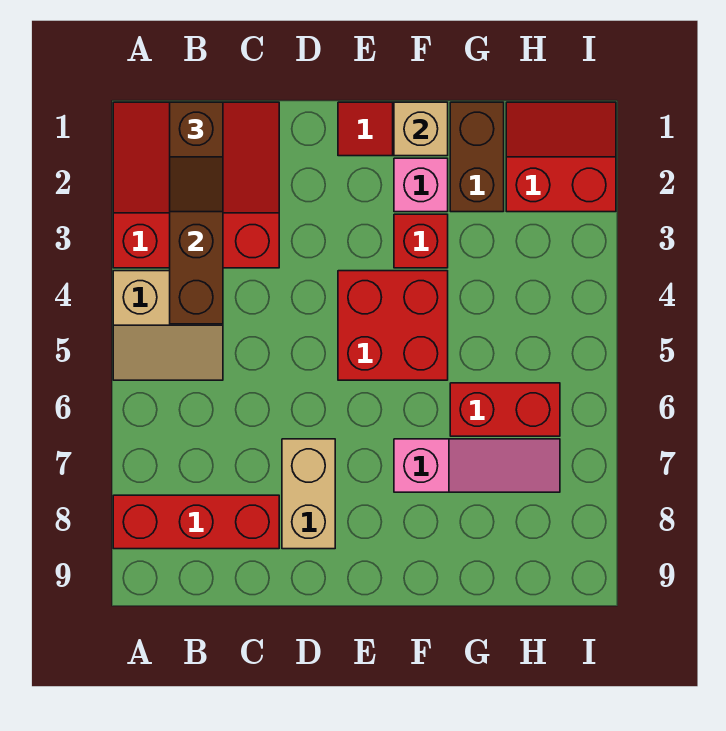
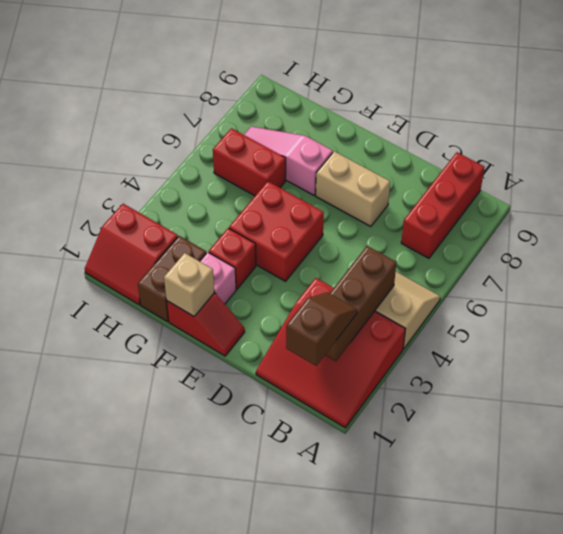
red 1x3 brick [113,495,279,549] -> red 1x3 brick turned to [401,152,485,258]
tan 1x2 brick [282,439,335,549] -> tan 1x2 brick turned to [316,151,390,227]

